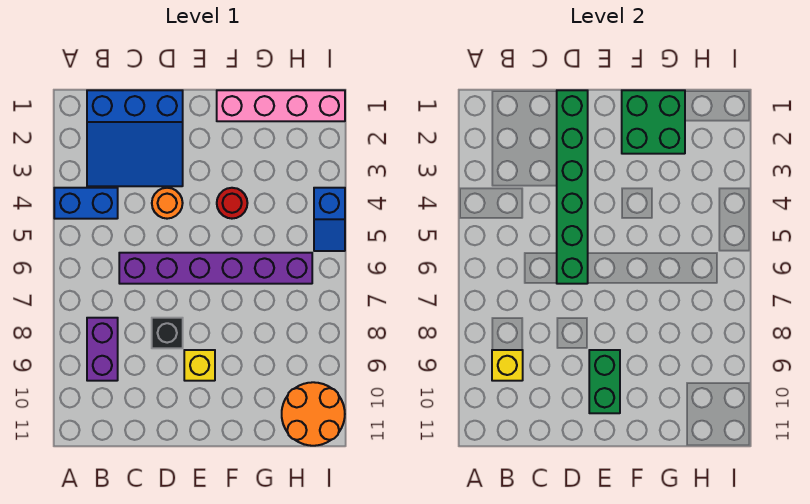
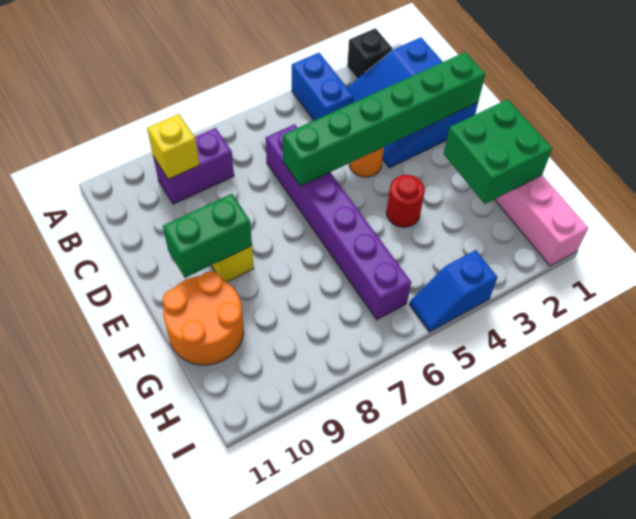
black 1x1 brick [152,318,183,348] -> black 1x1 brick moved to [347,28,393,79]
orange 2x2 round brick [282,382,345,446] -> orange 2x2 round brick moved to [163,271,244,365]

